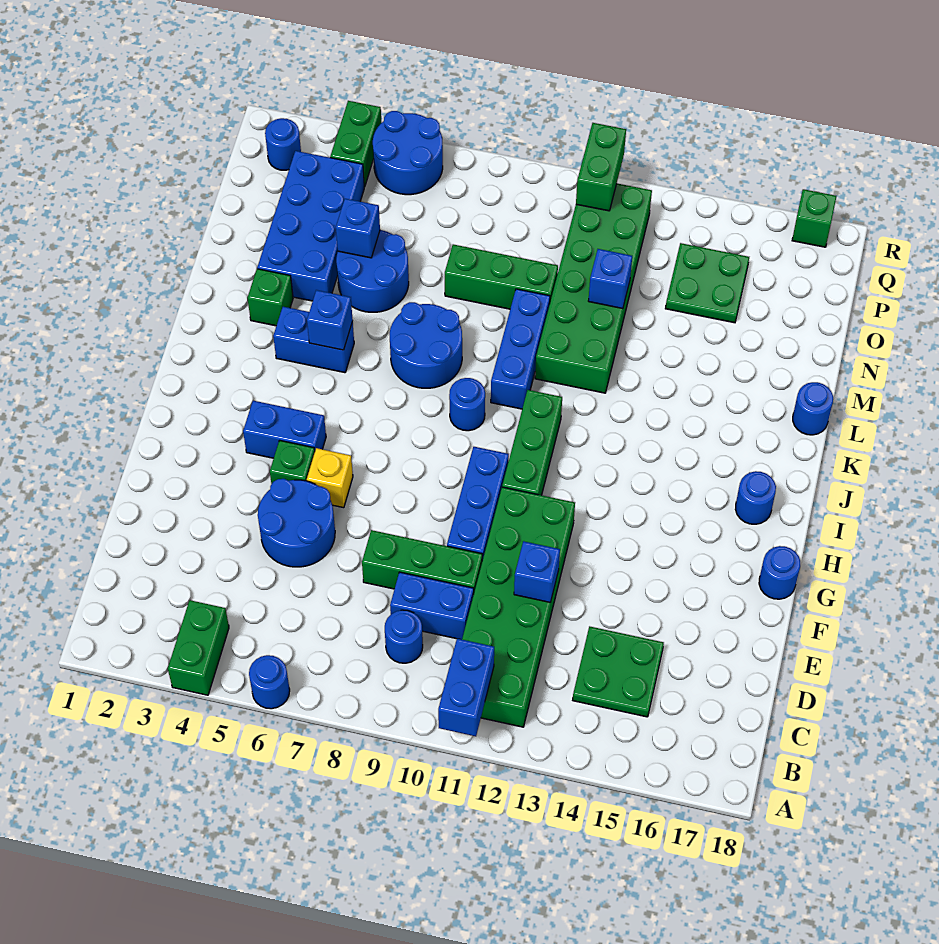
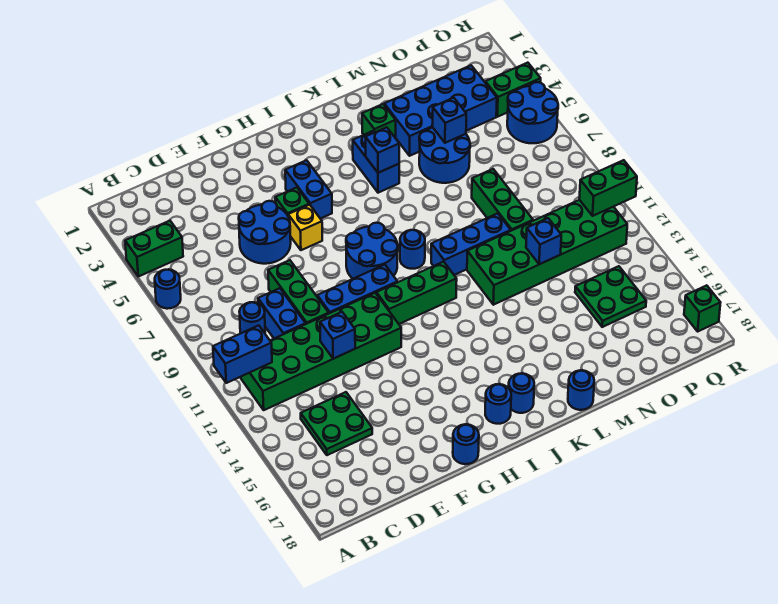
blue 2x2 round brick [390,302,462,388] -> blue 2x2 round brick moved to [346,223,398,279]
blue 1x1 round brick [265,118,301,170] -> blue 1x1 round brick moved to [509,373,534,413]

